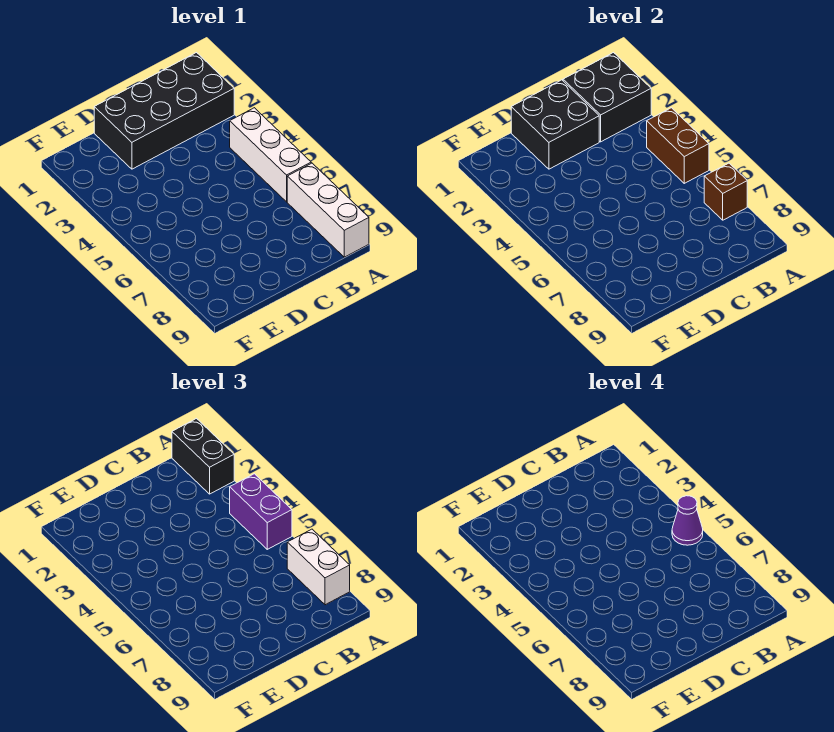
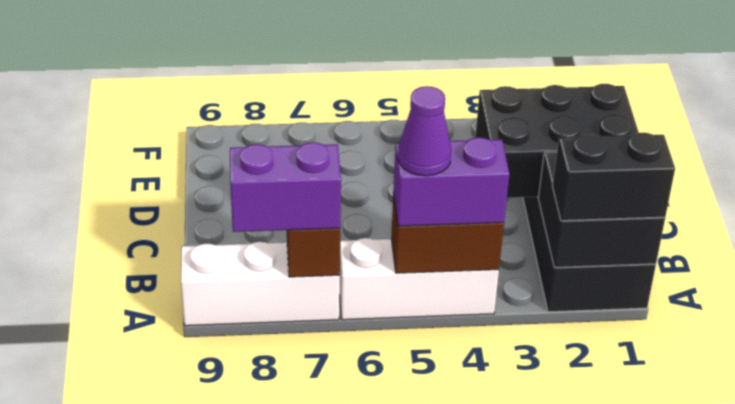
white 1x2 brick [287,529,350,605] -> purple 1x2 brick [230,142,341,232]
black 2x2 brick [511,80,599,169] -> black 2x3 brick [476,84,639,198]

